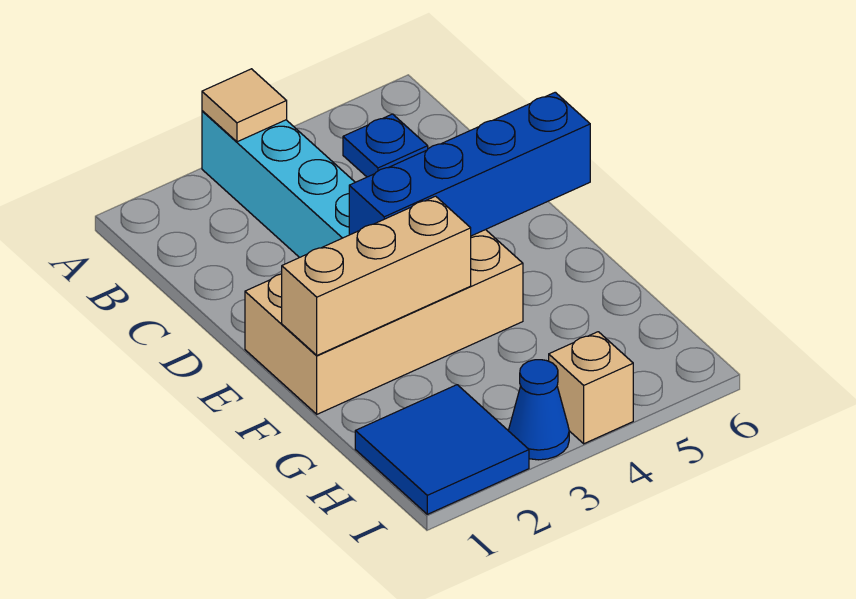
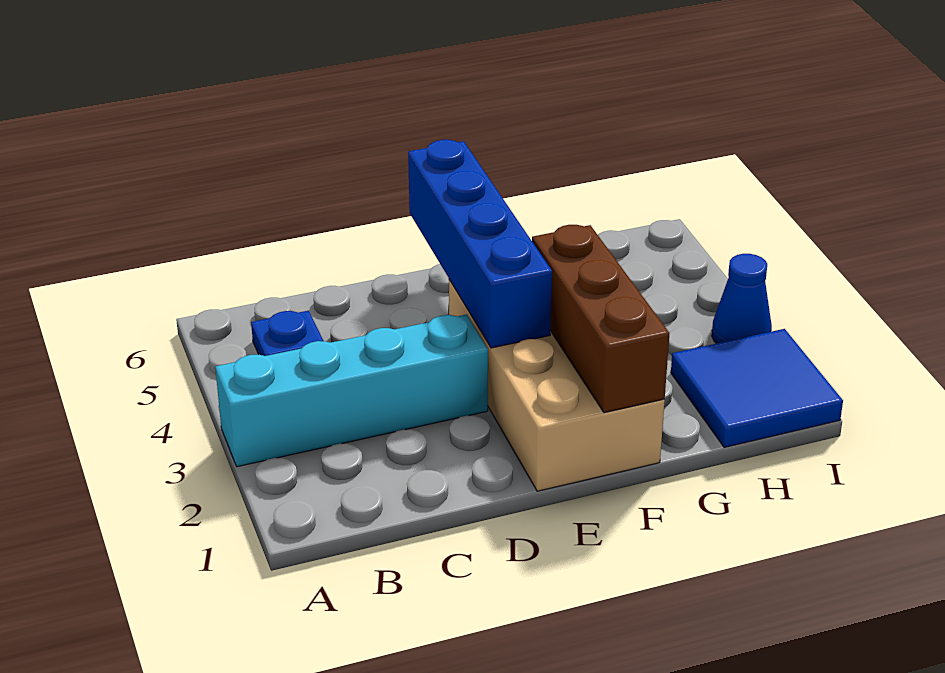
tan 1x1 tile [202,69,287,142] -> none
tan 1x3 brick [282,196,471,355] -> brown 1x3 brick [532,225,669,413]
tan 1x1 brick [549,332,633,444] -> none

